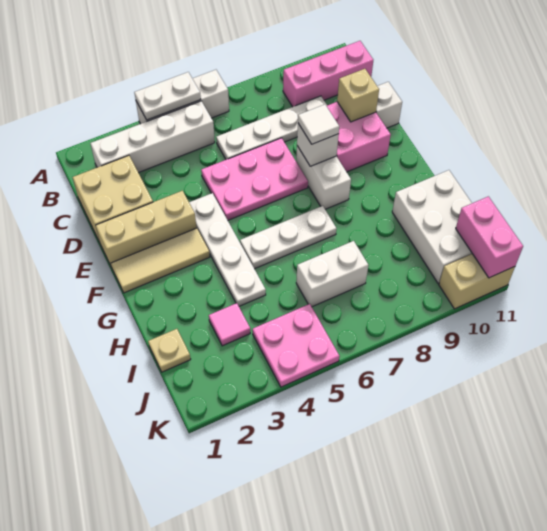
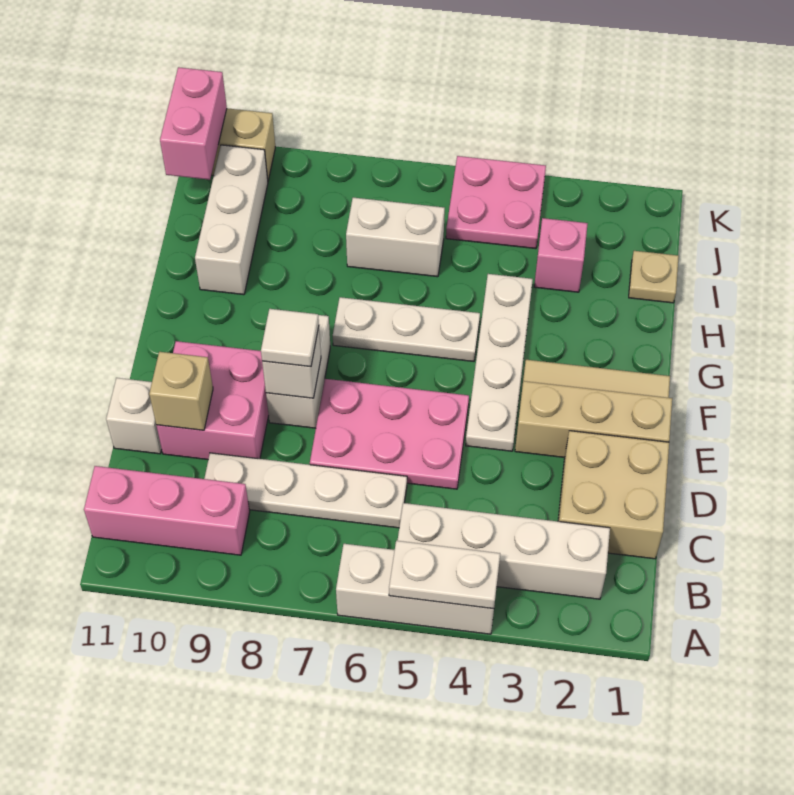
white 2x3 brick [392,170,472,283] -> white 1x3 brick [195,145,268,295]
pink 1x1 tile [209,303,250,346] -> pink 1x1 brick [534,218,588,292]

